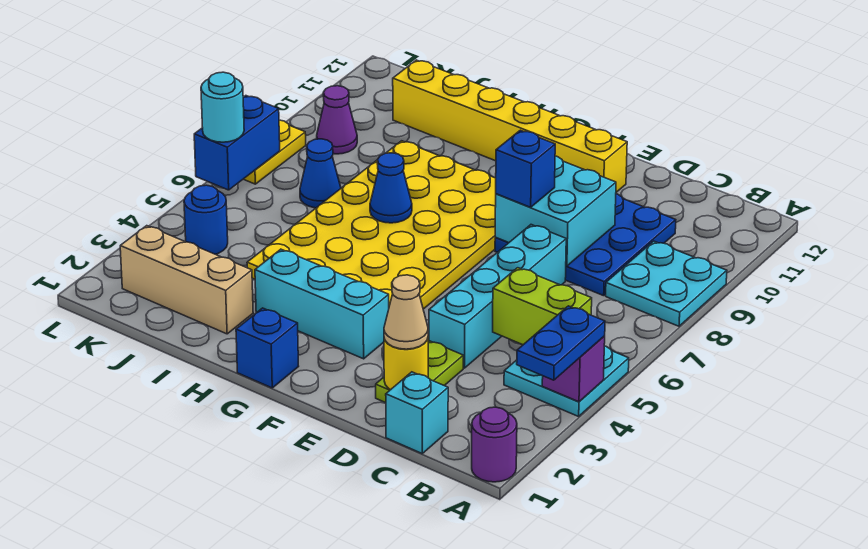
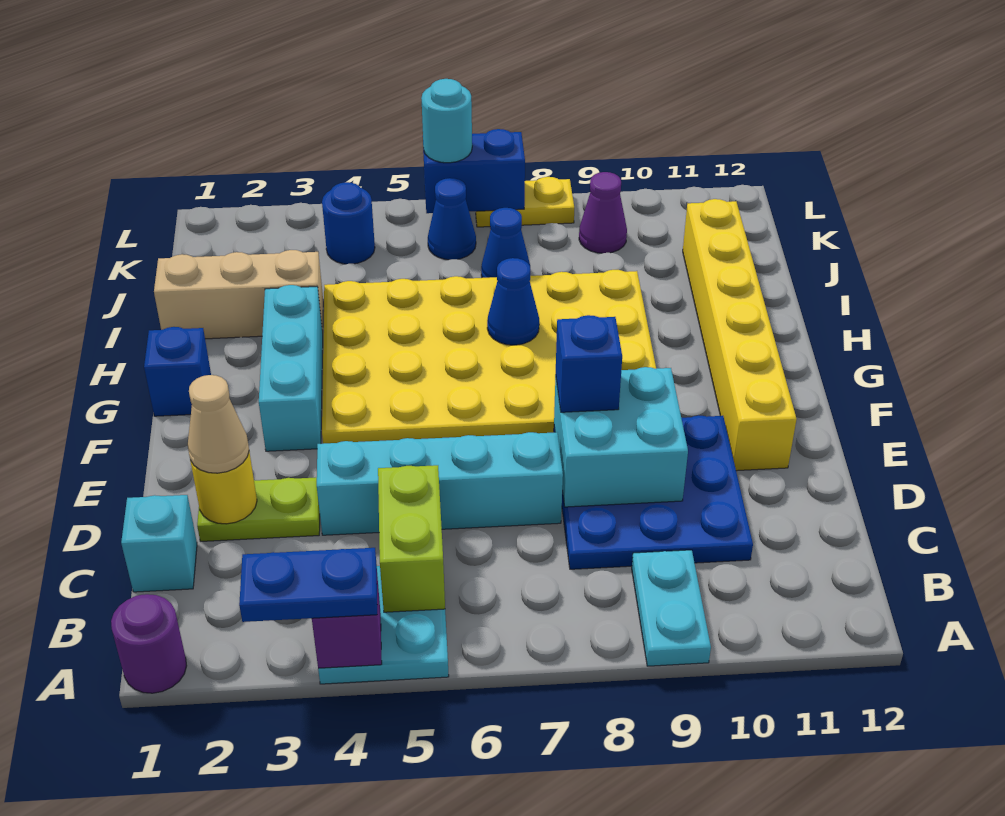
cyan 2x2 plate [606,241,727,326] -> cyan 1x2 plate [632,550,711,666]
tan 1x3 brick [120,226,253,334] -> tan 1x3 brick turned to [154,250,323,339]
none -> blue 1x1 cone [428,178,476,260]

